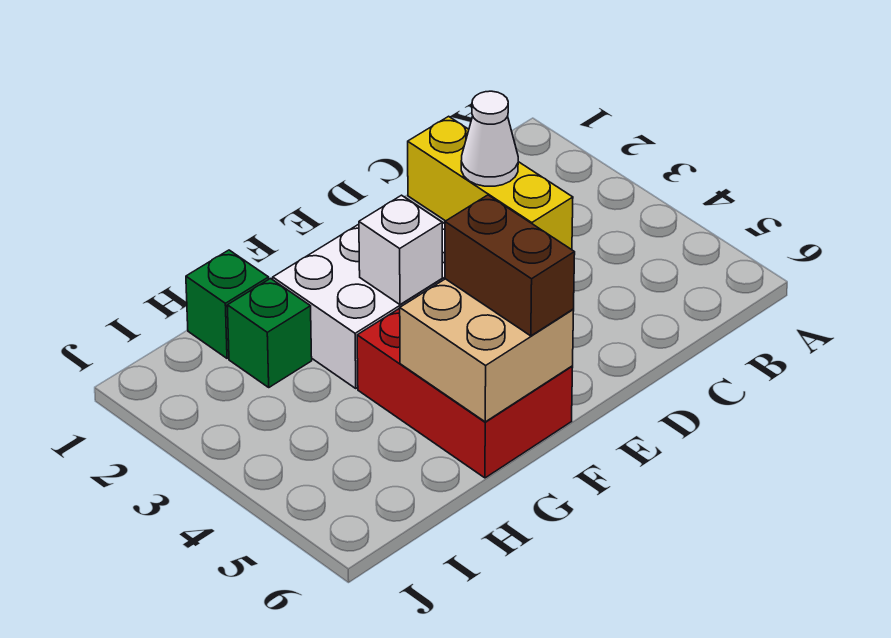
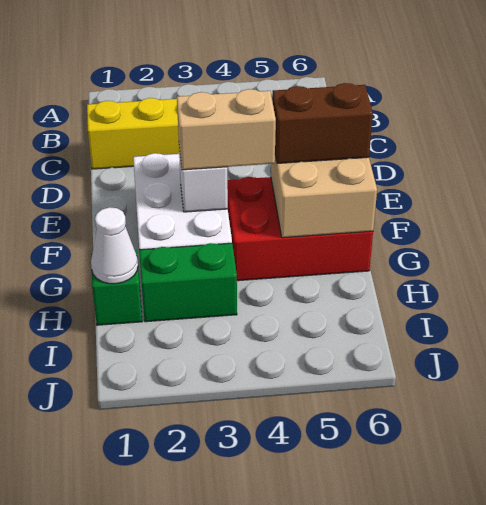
white 1x1 cone [461,91,518,186] -> white 1x1 cone moved to [91,207,138,284]
none -> tan 1x2 brick [177,89,276,170]
green 1x1 brick [227,279,312,387] -> green 1x2 brick [139,243,237,322]

